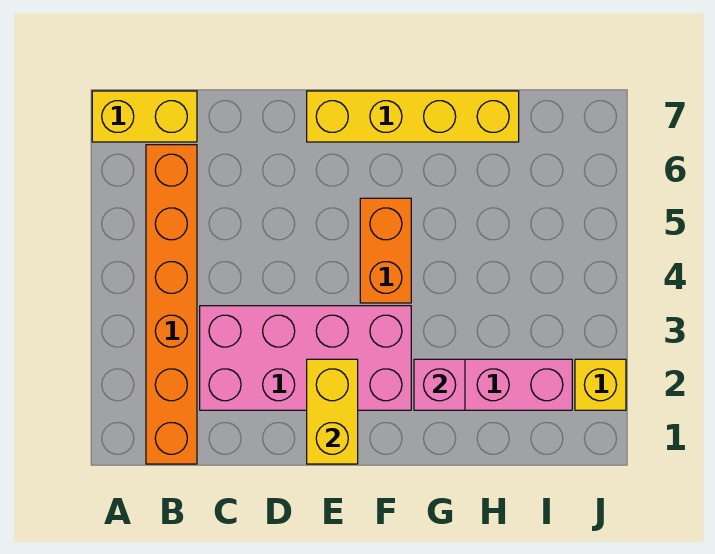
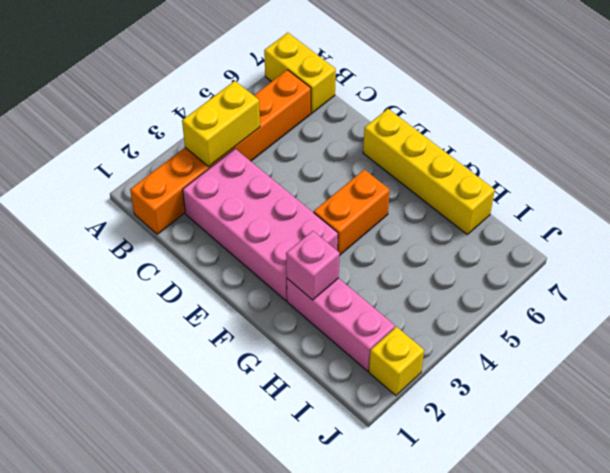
yellow 1x2 brick [307,359,358,464] -> yellow 1x2 brick moved to [182,81,260,167]

